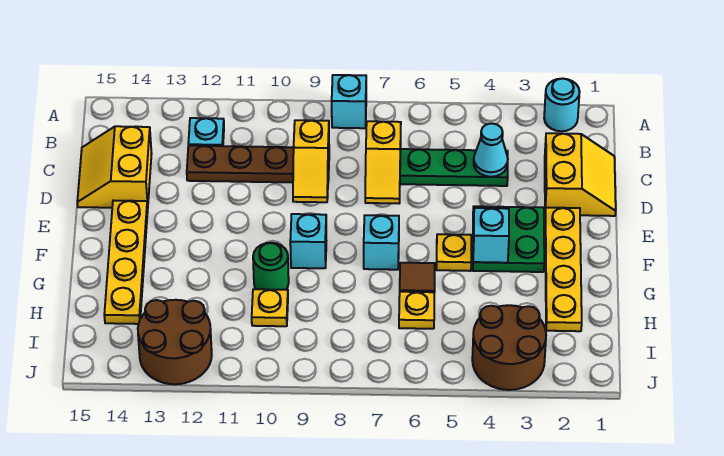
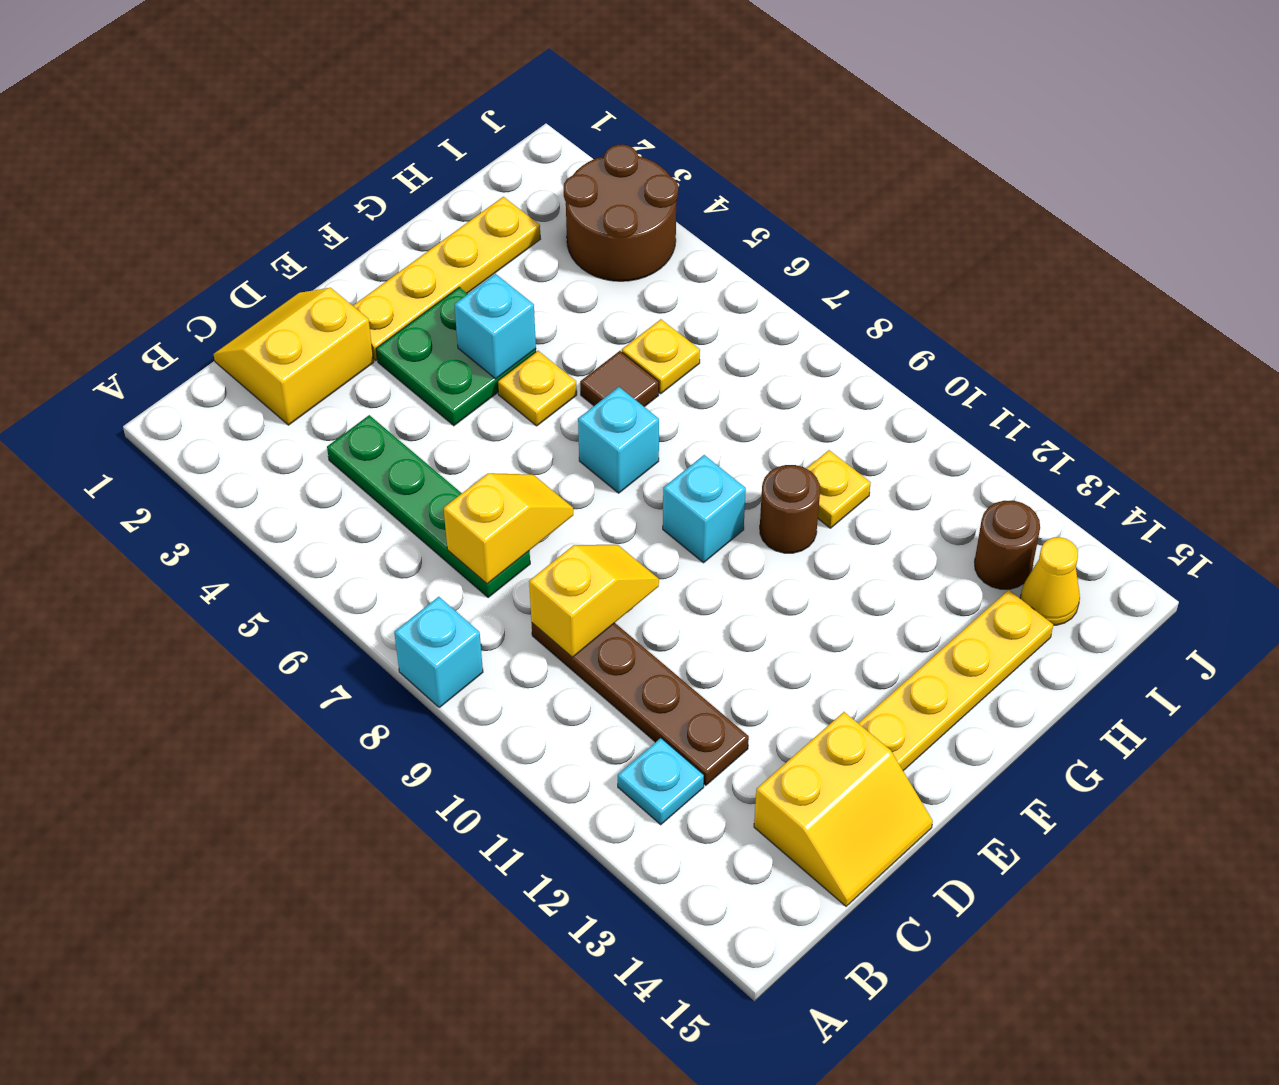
cyan 1x1 round brick [544,79,580,131] -> none
cyan 1x1 cone [474,123,508,177] -> none
green 1x1 round brick [253,243,289,290] -> brown 1x1 round brick [760,465,820,553]
brown 2x2 round brick [138,300,212,384] -> brown 1x1 round brick [975,501,1040,589]
none -> yellow 1x1 cone [1020,537,1080,625]

